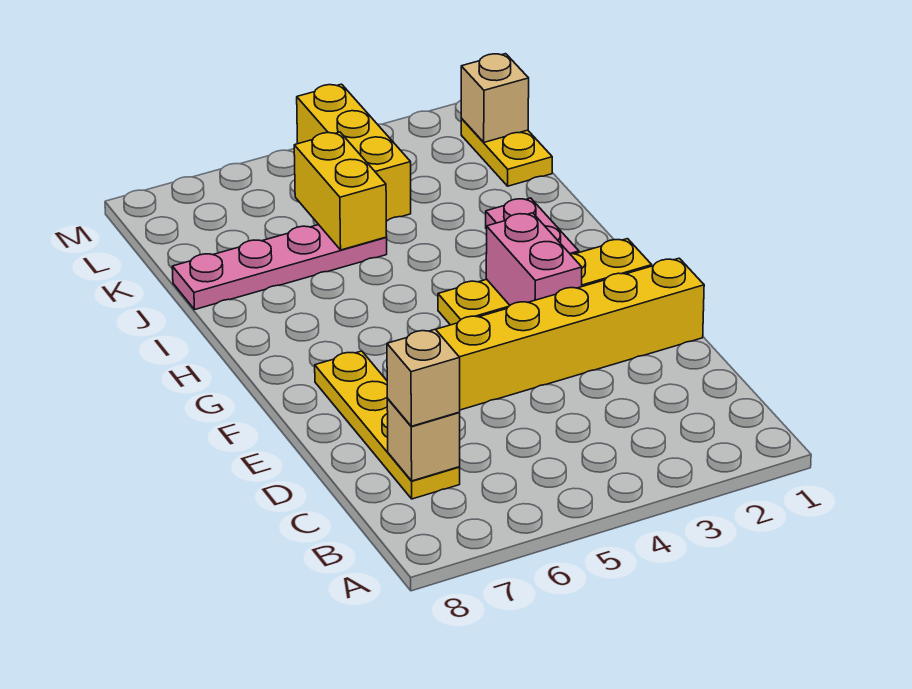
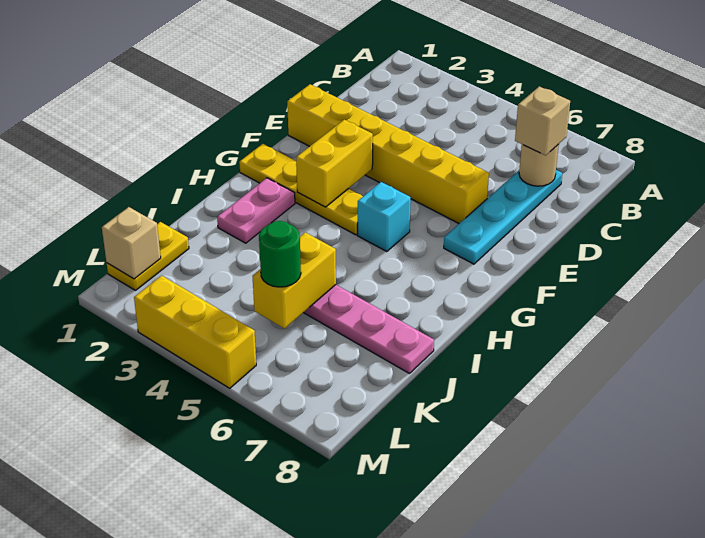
yellow 1x4 plate [315,351,460,499] -> cyan 1x4 plate [444,170,562,264]
tan 1x1 brick [387,399,460,481] -> tan 1x1 round brick [519,144,559,186]
pink 1x2 brick [486,213,582,305] -> yellow 1x2 brick [296,120,373,207]
none -> cyan 1x1 brick [357,182,411,252]
yellow 1x3 brick [297,84,411,221] -> yellow 1x3 brick turned to [134,276,256,388]
none -> green 1x1 round brick [259,221,301,287]

